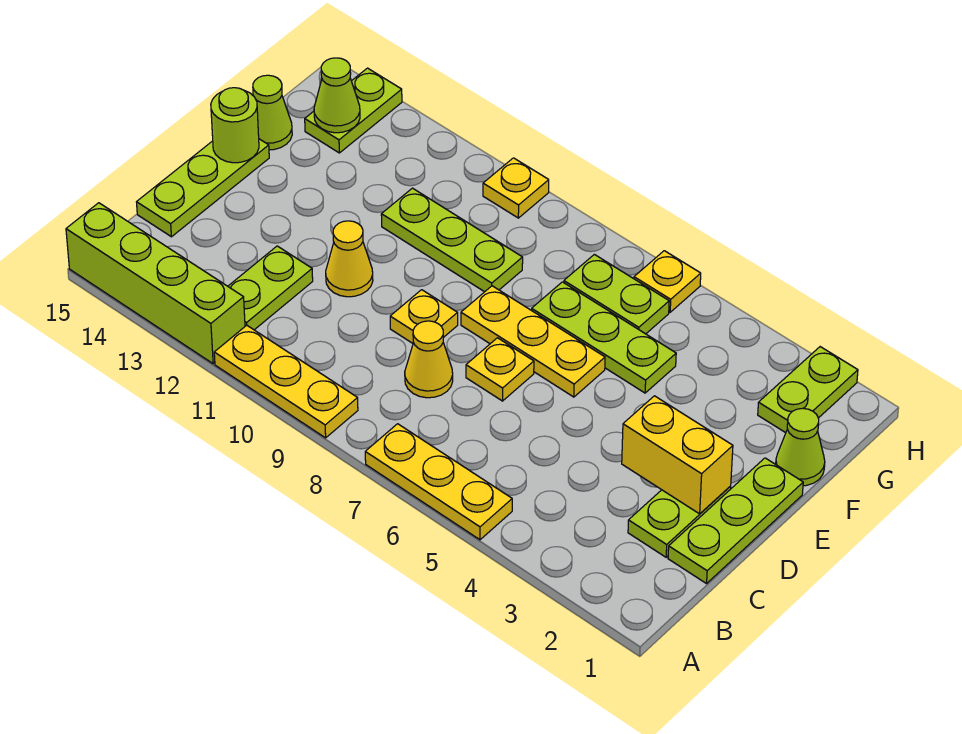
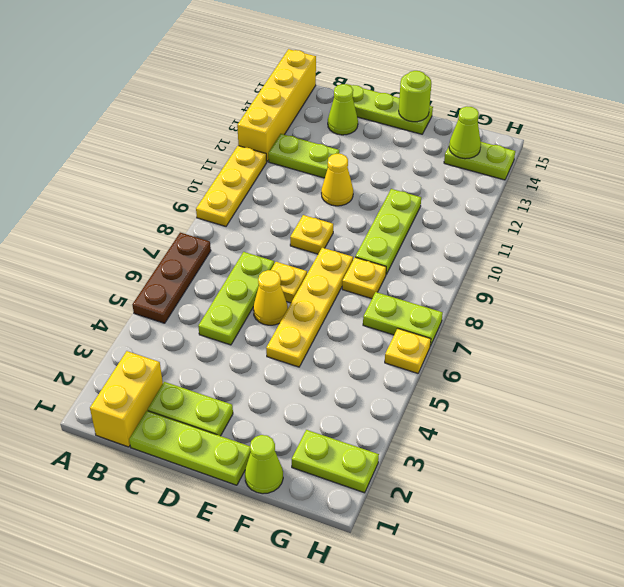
yellow 1x3 plate [365,424,512,540] -> brown 1x3 plate [132,233,211,323]
lime 1x4 brick [66,203,245,364] -> yellow 1x4 brick [237,49,316,161]
yellow 1x1 cone [405,321,453,398] -> yellow 1x1 cone moved to [253,270,288,325]
yellow 1x2 brick [622,396,733,514] -> yellow 1x2 brick moved to [90,351,163,447]
yellow 1x3 plate [461,286,605,397] -> yellow 1x4 plate [266,248,353,367]
lime 1x3 plate [532,282,676,393] -> lime 1x3 plate moved to [198,252,274,345]
lime 1x1 cone [253,75,292,150] -> lime 1x1 cone moved to [328,84,358,135]
lime 1x2 plate [564,254,669,334] -> lime 1x2 plate turned to [363,292,443,346]
yellow 1x1 plate [483,158,549,218] -> yellow 1x1 plate moved to [342,257,386,299]

